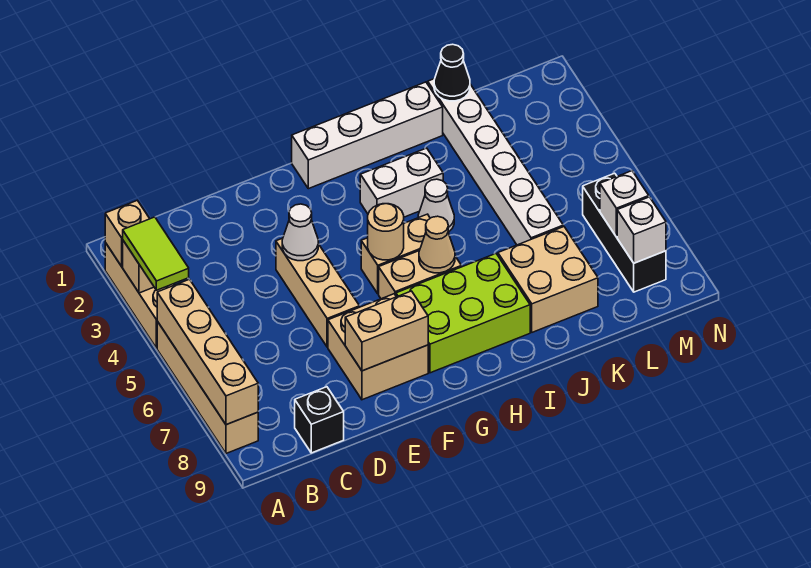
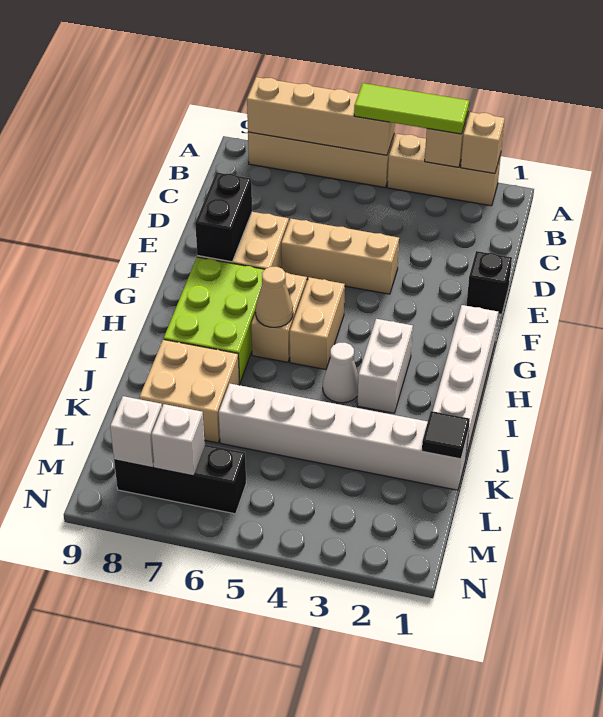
lime 1x2 tile [123,217,189,290] -> lime 1x3 tile [354,83,469,134]
black 1x1 brick [295,387,344,453] -> black 1x1 brick moved to [466,251,512,314]
white 1x1 cone [282,204,318,261] -> none
tan 1x2 brick [345,291,428,371] -> black 1x2 brick [195,172,252,262]
tan 1x1 round brick [368,204,404,260] -> none
black 1x1 cone [434,44,470,101] -> black 1x1 tile [422,411,470,459]

